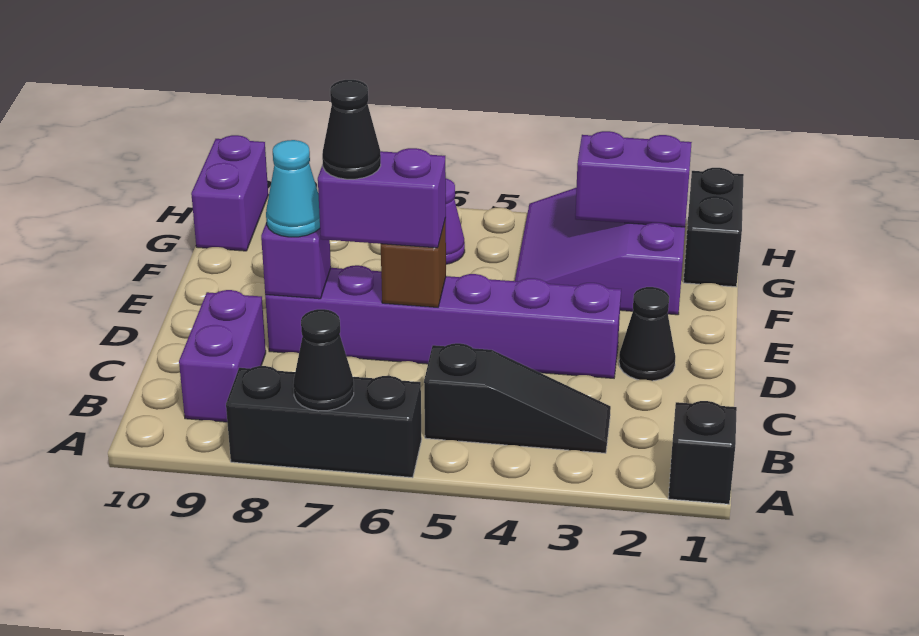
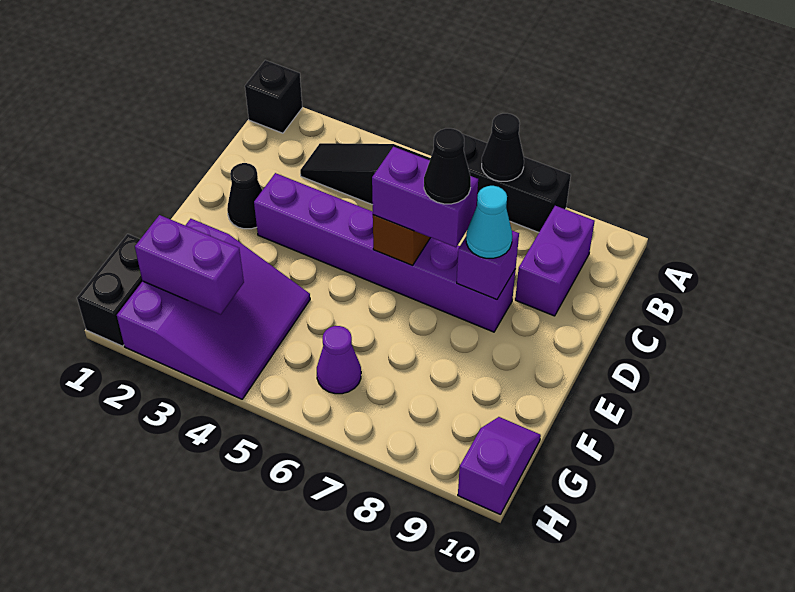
purple 1x2 brick [191,135,268,251] -> purple 1x2 slope [458,417,541,515]

